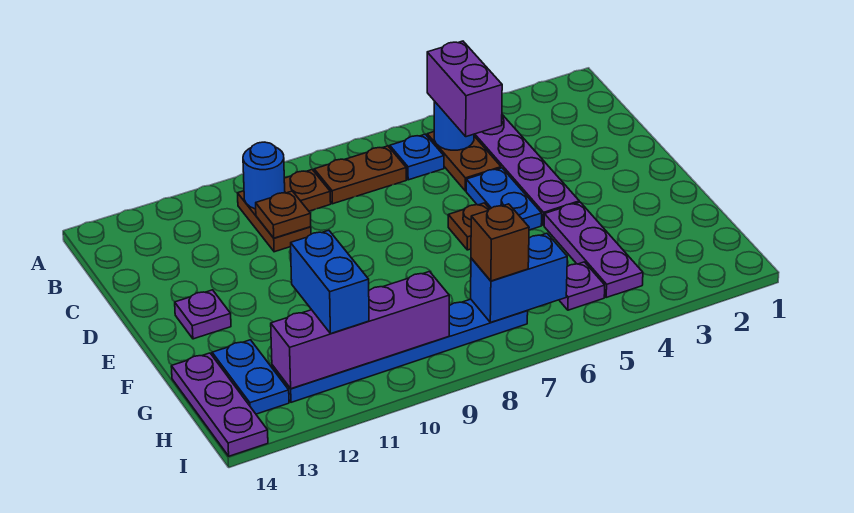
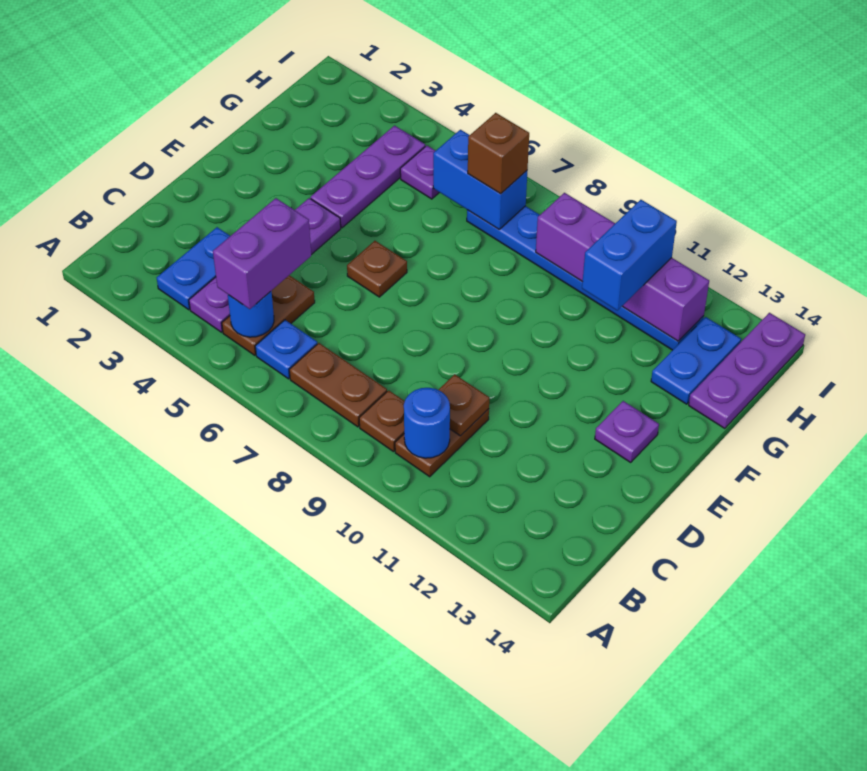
blue 1x2 plate [466,168,542,230] -> blue 1x2 plate moved to [157,227,230,310]

